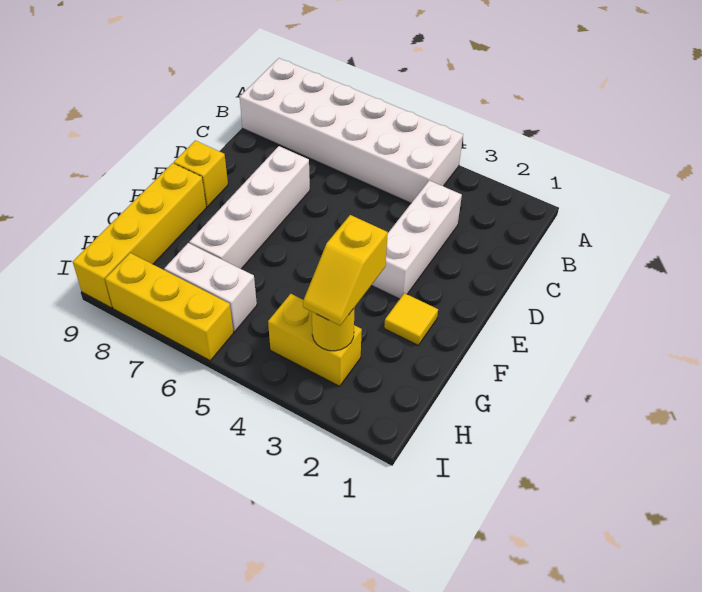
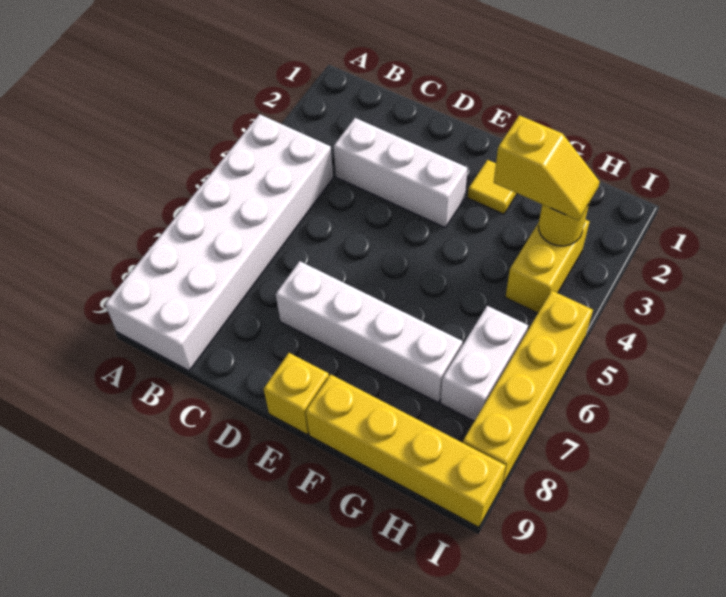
yellow 1x3 brick [105,253,233,361] -> yellow 1x4 brick [463,291,593,485]

